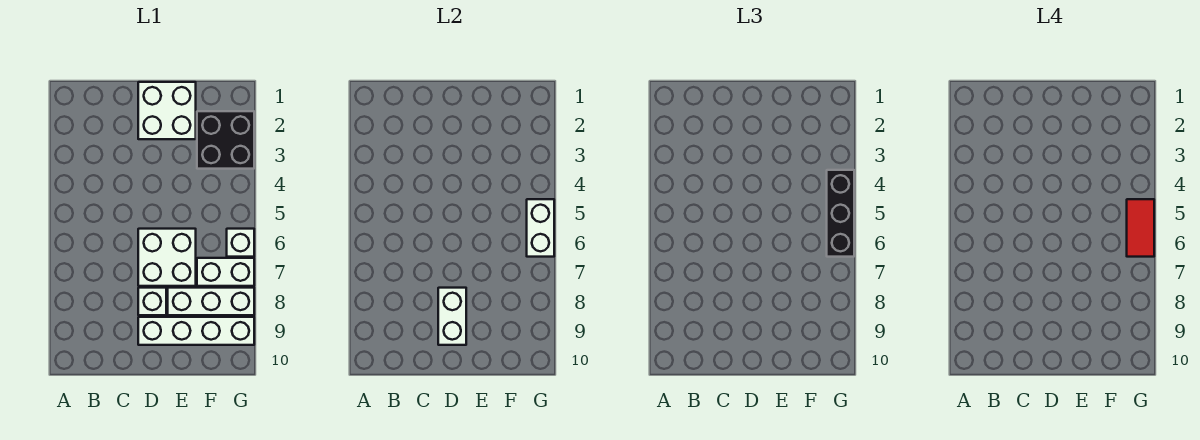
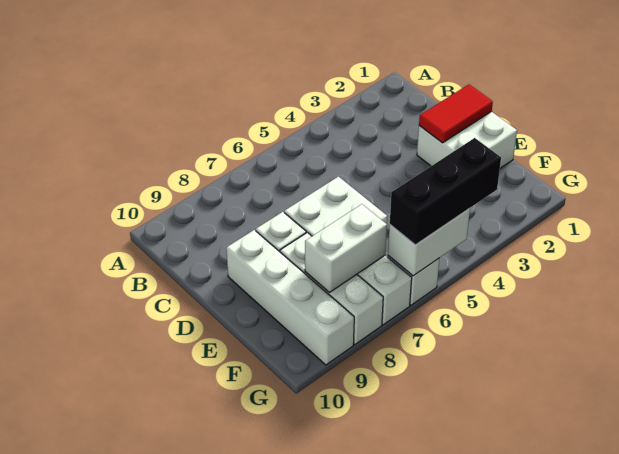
white 1x2 brick [438,288,466,345] -> white 1x2 brick moved to [305,204,387,292]
black 2x2 brick [197,111,254,169] -> none
red 1x2 tile [1127,199,1154,257] -> red 1x2 tile moved to [419,84,493,143]

